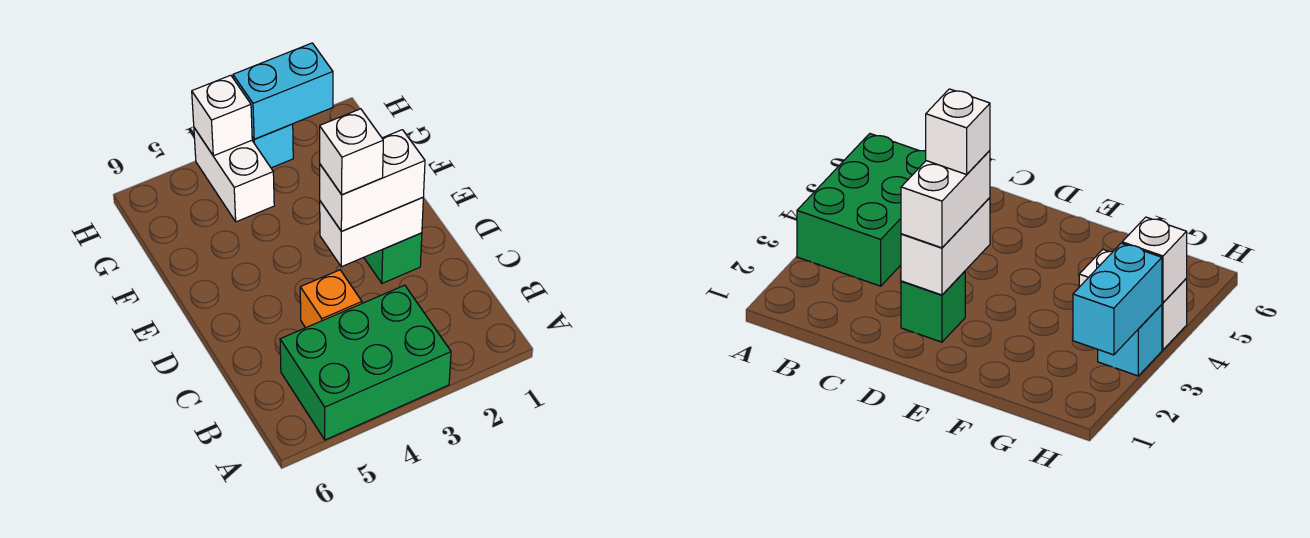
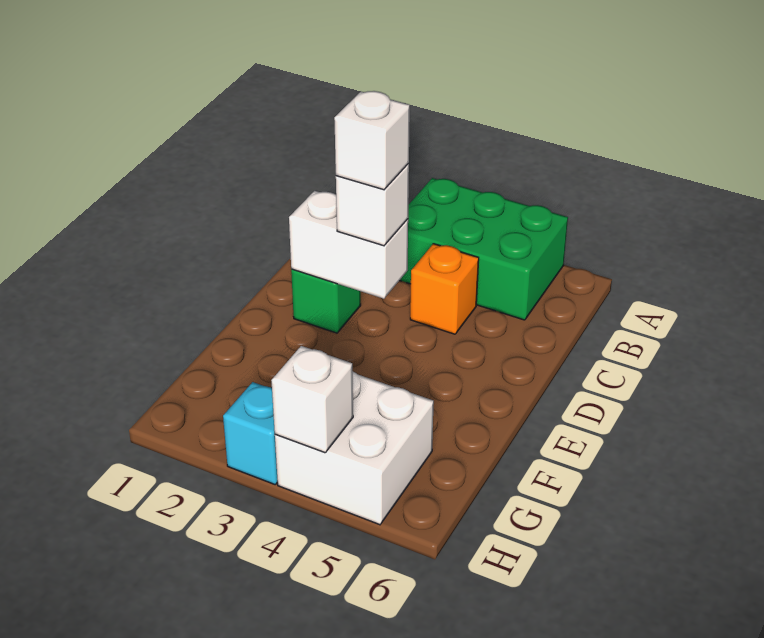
white 1x2 brick [320,130,425,231] -> white 1x1 brick [336,163,409,246]
white 1x2 brick [194,128,274,222] -> white 2x2 brick [275,371,434,525]
cyan 1x2 brick [233,43,333,139] -> none

